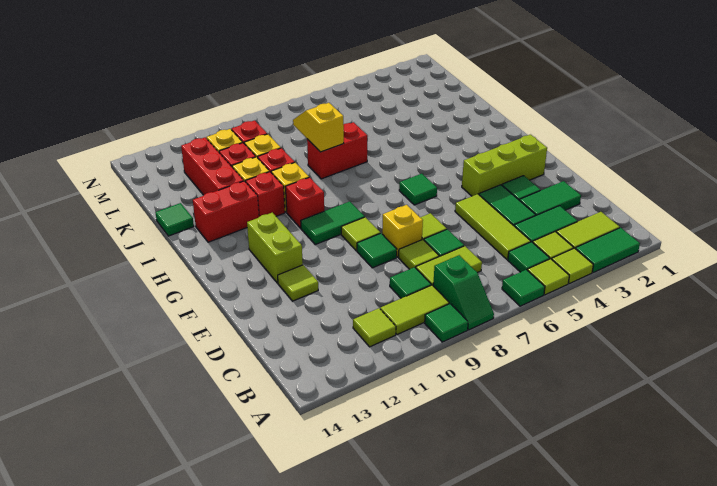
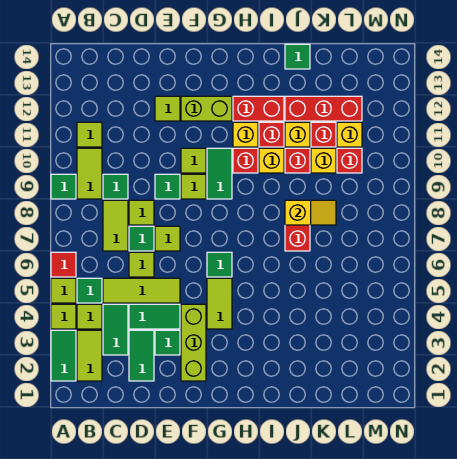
green 1x1 tile [502,270,545,306] -> red 1x1 tile [51,252,76,277]
green 1x2 slope [433,255,494,330] -> none
none -> lime 1x1 tile [129,252,154,277]
yellow 1x1 brick [382,205,423,257] -> yellow 1x1 brick moved to [233,122,258,147]
none -> lime 1x1 tile [181,148,206,173]
none -> lime 1x2 tile [207,278,232,329]
red 1x2 brick [193,181,259,242] -> red 1x2 brick turned to [233,96,284,121]

